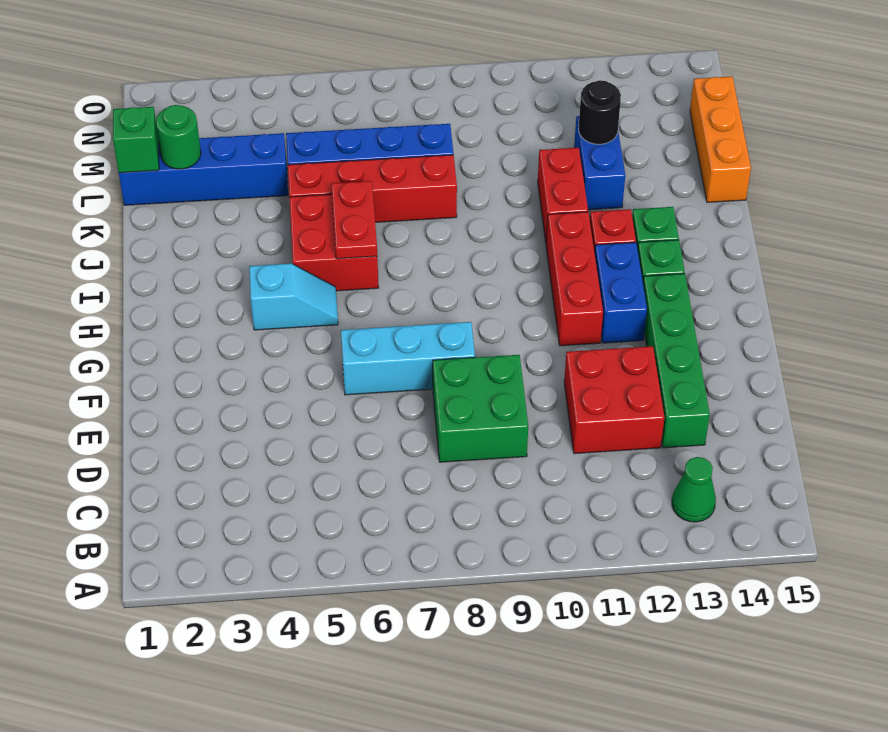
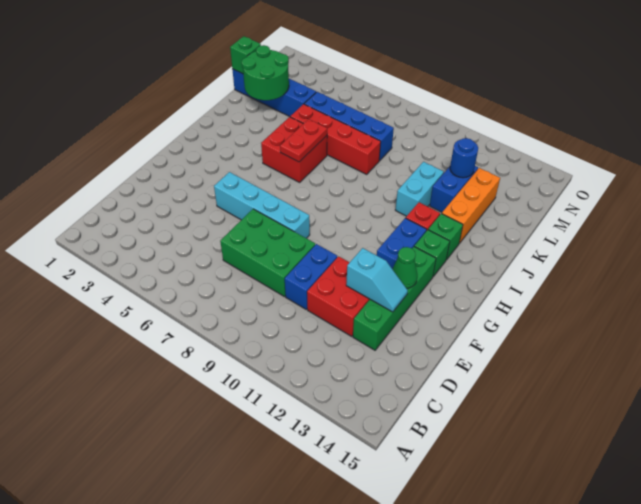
green 1x1 cone [672,457,716,522] -> green 1x1 cone moved to [393,247,417,289]
green 2x2 brick [433,355,528,462] -> green 2x3 brick [220,209,315,297]
none -> blue 1x2 brick [285,244,337,309]
cyan 1x3 brick [341,322,475,395] -> cyan 1x4 brick [214,172,310,238]
red 1x3 brick [546,212,603,346] -> none
cyan 1x2 slope [249,263,338,330] -> cyan 1x2 slope moved to [346,248,408,312]
red 1x2 brick [538,148,588,242] -> cyan 1x2 brick [396,162,444,216]
orange 1x3 brick [690,76,751,202] -> orange 1x3 brick moved to [442,168,500,243]
green 1x1 round brick [156,105,201,169] -> green 2x2 round brick [242,45,289,100]
black 1x1 round brick [579,80,621,144] -> blue 1x1 round brick [450,138,478,178]

